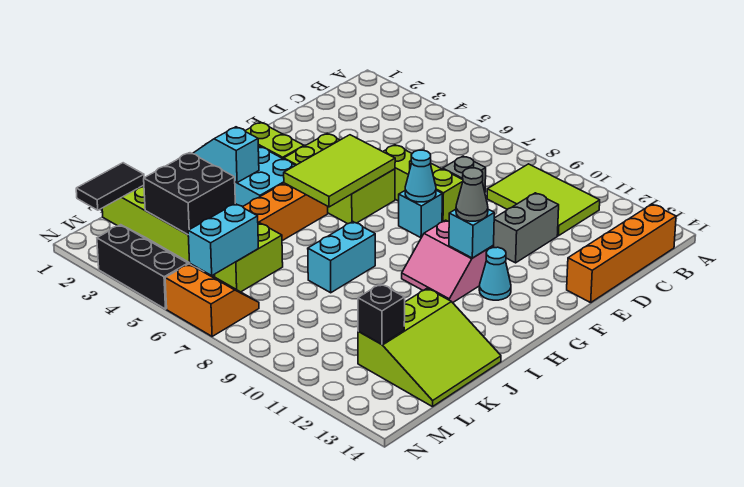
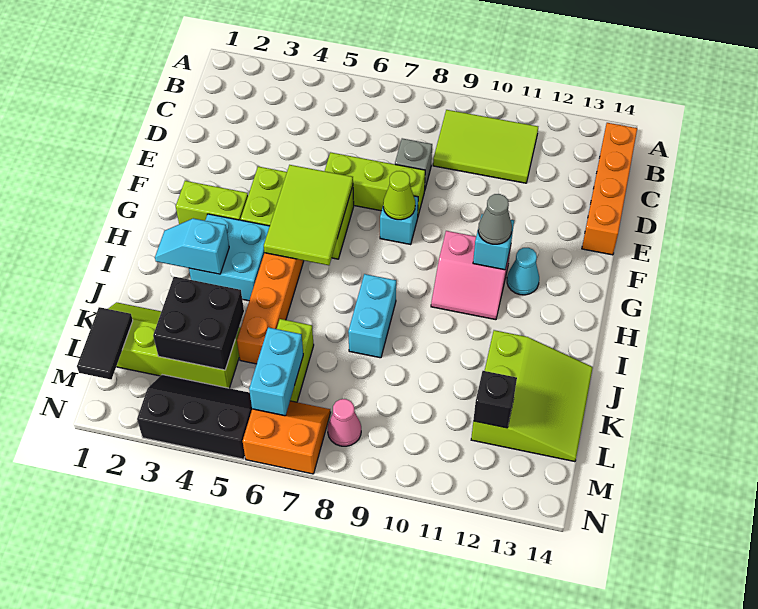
grey 1x2 brick [493,193,559,263] -> none
cyan 1x1 cone [405,150,436,202] -> lime 1x1 cone [383,171,415,220]
none -> pink 1x1 cone [328,399,361,446]

